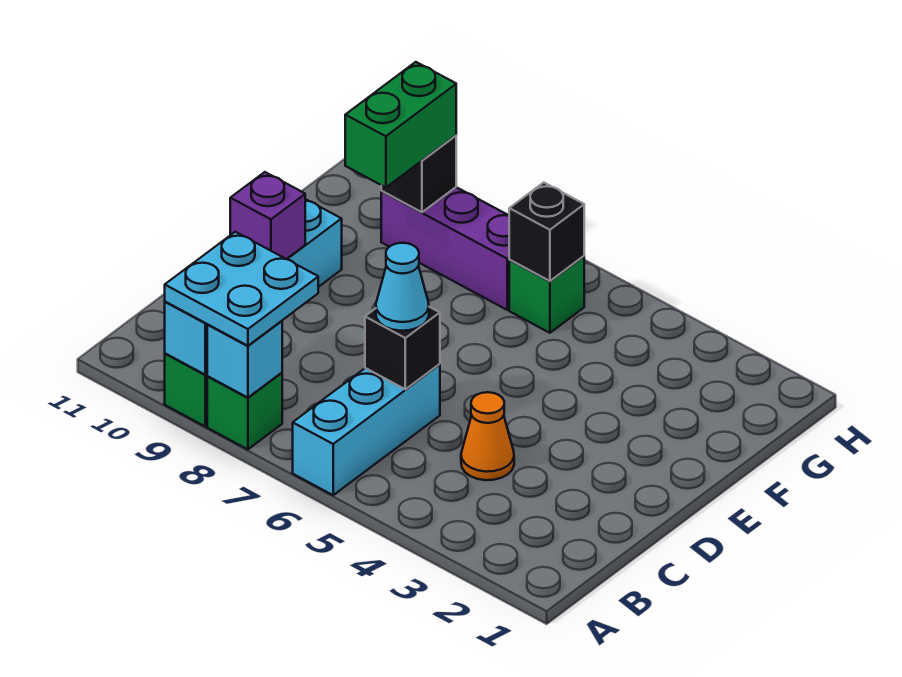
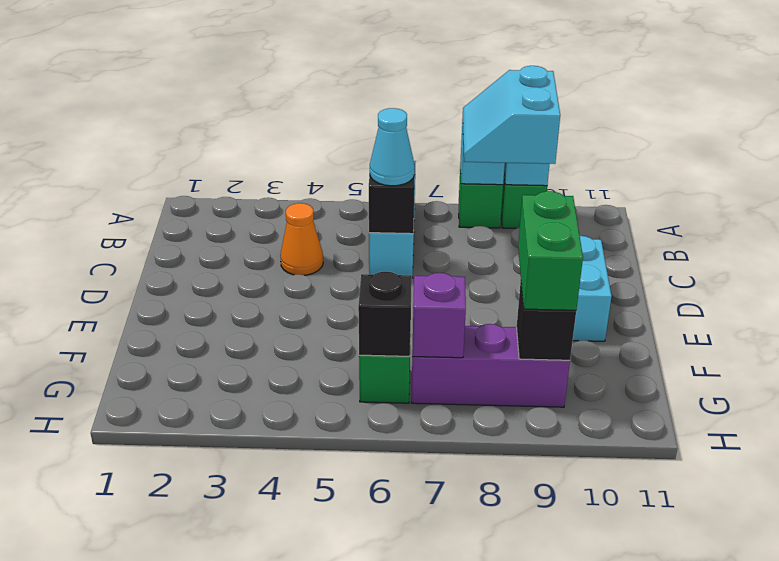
cyan 2x2 plate [165,232,318,346] -> cyan 2x2 slope [463,66,560,164]
purple 1x1 brick [230,172,305,259] -> purple 1x1 brick moved to [412,273,466,358]

